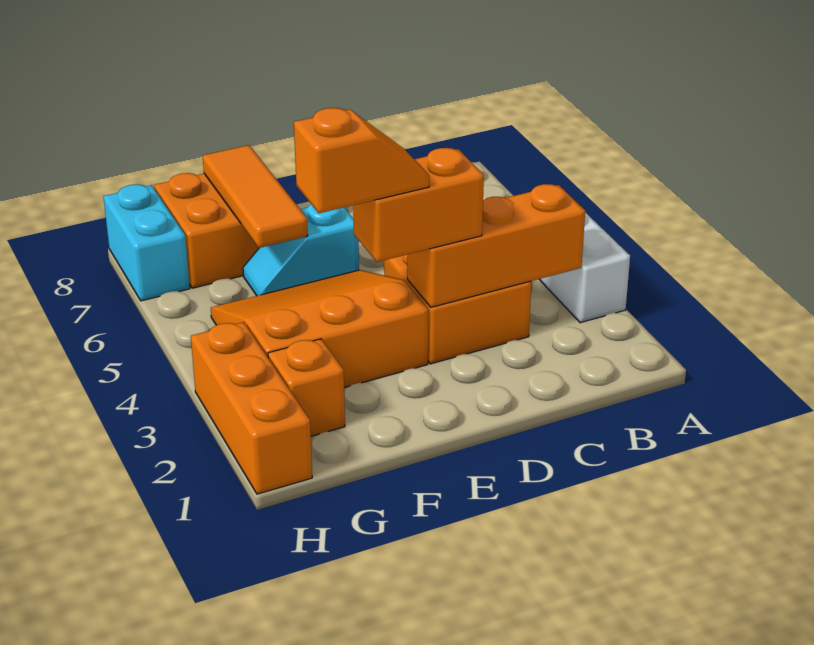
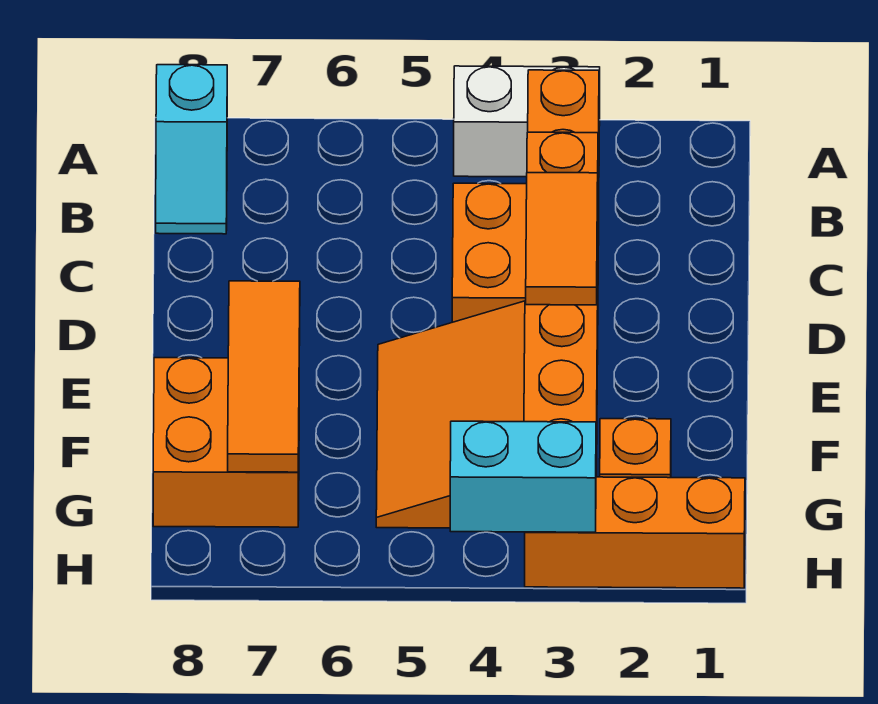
orange 1x2 slope [294,108,429,213] -> orange 1x2 tile [526,173,598,305]
cyan 1x2 slope [243,204,359,296] -> cyan 1x2 slope moved to [156,65,227,234]
orange 1x3 tile [203,145,308,248] -> orange 1x3 tile turned to [228,281,300,472]
cyan 1x2 brick [103,184,190,301] -> cyan 1x2 brick moved to [450,421,596,532]

